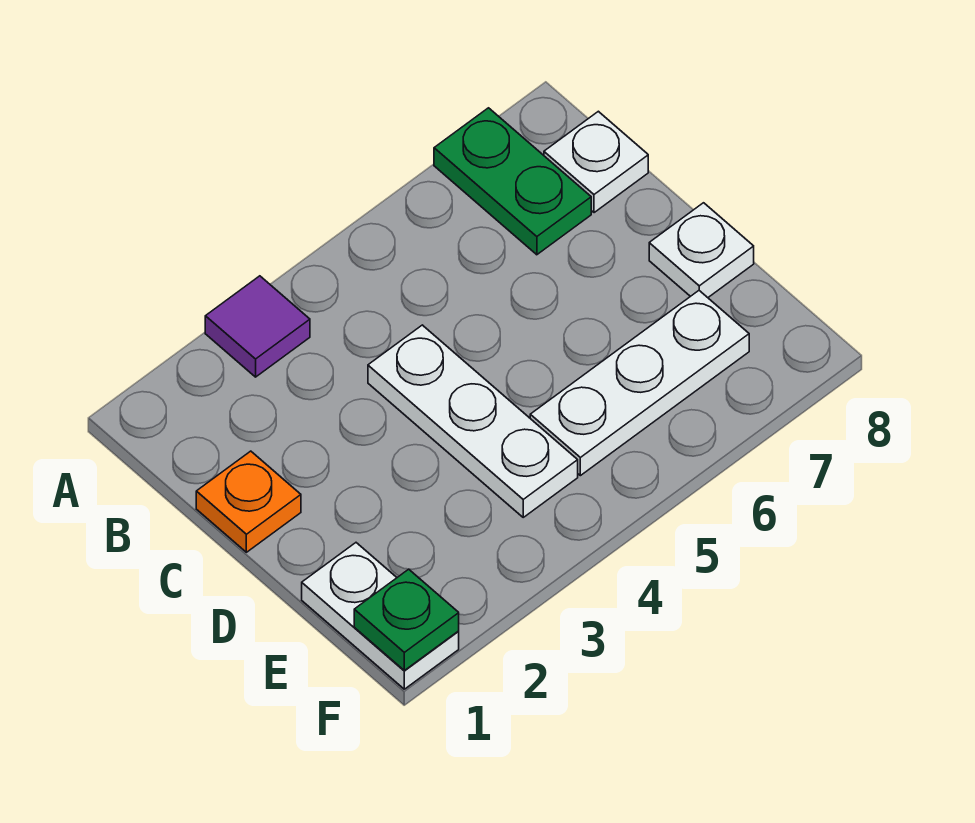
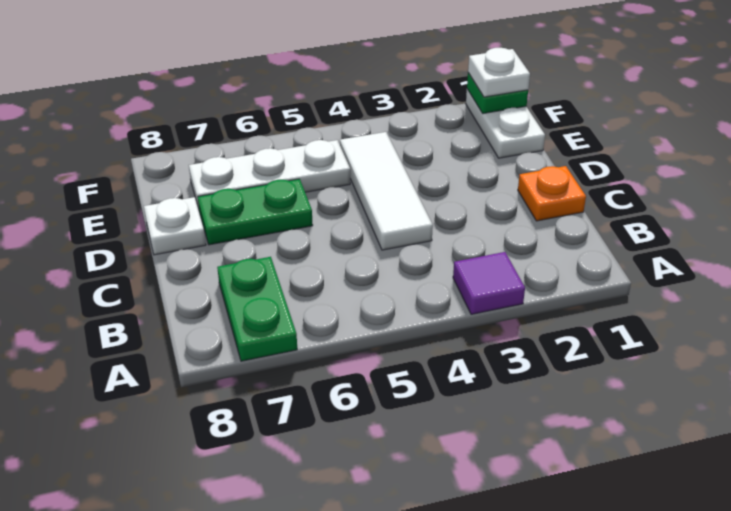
white 1x1 plate [544,111,648,213] -> white 1x1 plate moved to [468,48,530,97]
white 1x3 plate [368,325,578,517] -> white 1x3 tile [340,132,433,250]
none -> green 1x2 plate [198,179,313,245]

